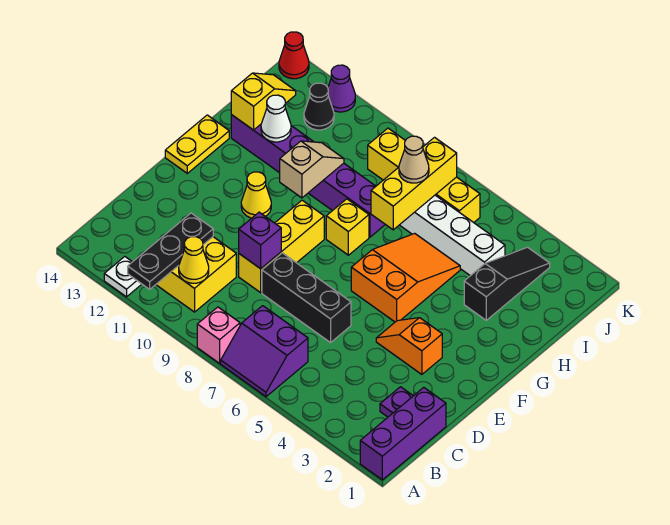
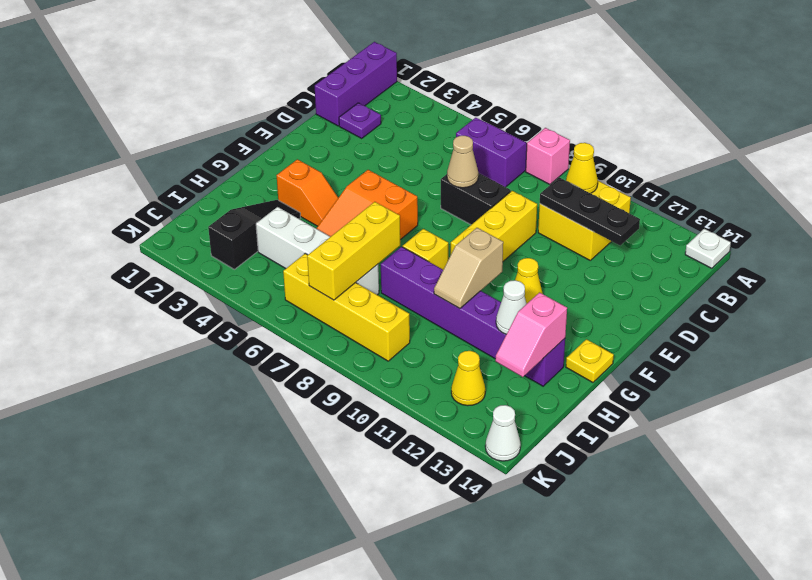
black 1x3 plate [128,213,213,289] -> black 1x3 plate turned to [540,177,640,245]
white 1x1 plate [104,257,142,297] -> white 1x1 plate moved to [685,229,731,268]
black 1x3 brick [262,253,351,343] -> black 1x2 brick [441,173,511,225]
purple 1x1 brick [239,212,281,269] -> none
orange 1x2 slope [376,318,442,374] -> orange 1x2 slope moved to [276,159,338,226]
yellow 1x2 plate [165,115,229,173] -> yellow 1x1 plate [566,339,614,382]
black 1x3 slope [464,247,550,320] -> black 1x3 slope turned to [208,200,300,269]
yellow 1x2 slope [231,73,296,130] -> pink 1x2 slope [495,292,567,377]
tan 1x1 cone [399,136,429,183] -> tan 1x1 cone moved to [447,136,478,188]
black 1x1 cone [304,83,334,130] -> yellow 1x1 cone [451,351,485,406]
purple 1x1 cone [328,65,355,112] -> none
red 1x1 cone [279,32,309,79] -> white 1x1 cone [485,405,521,461]

